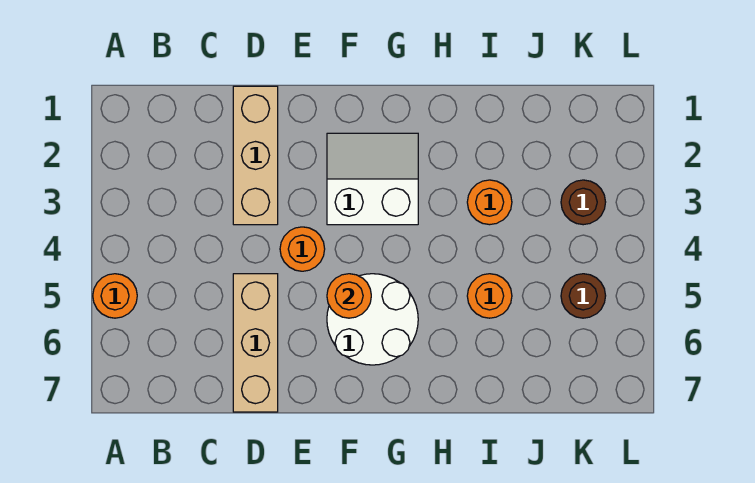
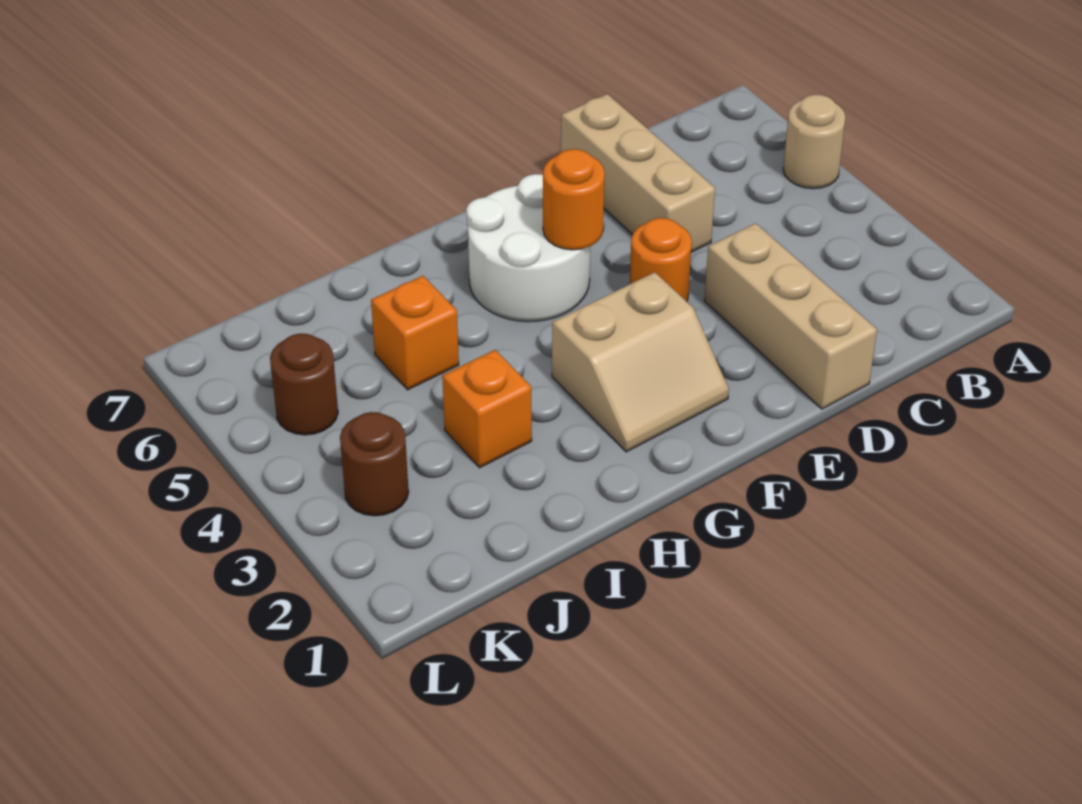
orange 1x1 round brick [93,274,137,318] -> tan 1x1 round brick [783,95,846,189]
white 2x2 slope [327,133,418,225] -> tan 2x2 slope [552,272,729,452]
orange 1x1 round brick [467,180,512,225] -> orange 1x1 brick [442,350,532,468]
orange 1x1 round brick [467,274,512,318] -> orange 1x1 brick [371,276,459,390]

